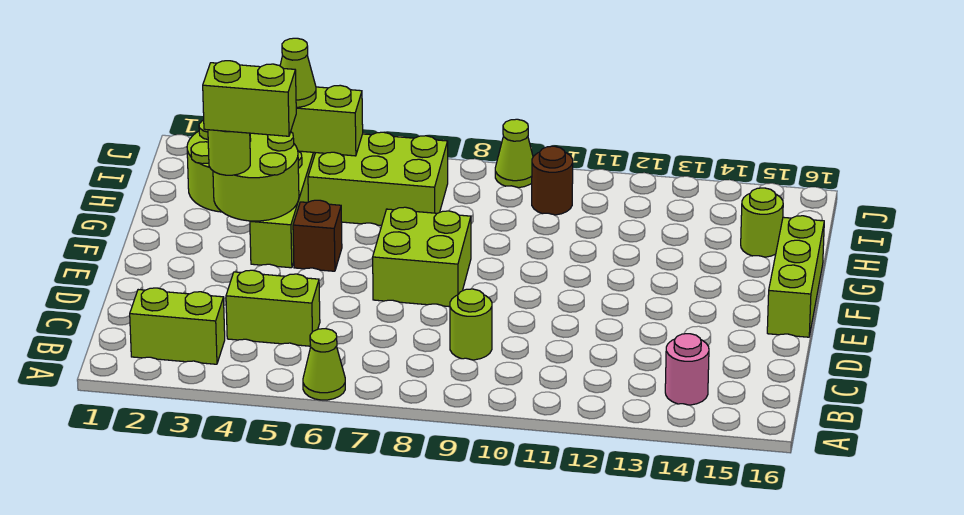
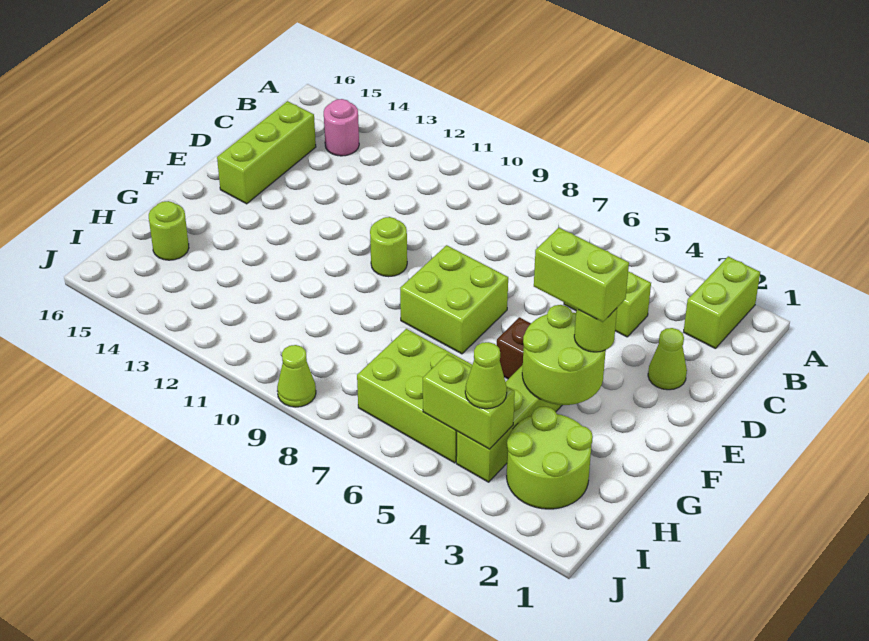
lime 1x1 cone [303,329,345,400] -> lime 1x1 cone moved to [648,328,687,390]
lime 1x2 brick [130,288,225,364] -> lime 1x2 brick turned to [684,256,760,349]
lime 1x1 round brick [450,289,492,360] -> lime 1x1 round brick moved to [370,217,407,277]
lime 1x3 brick [767,216,824,337] -> lime 1x3 brick moved to [217,101,316,204]
brown 1x1 round brick [532,146,573,215] -> none

